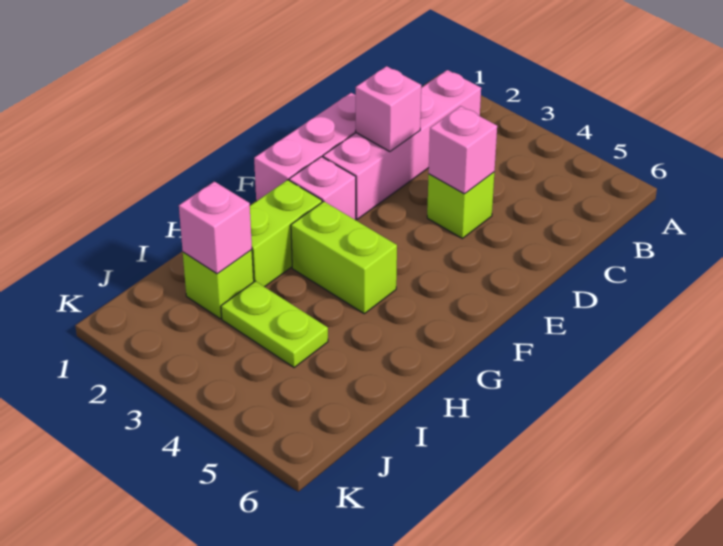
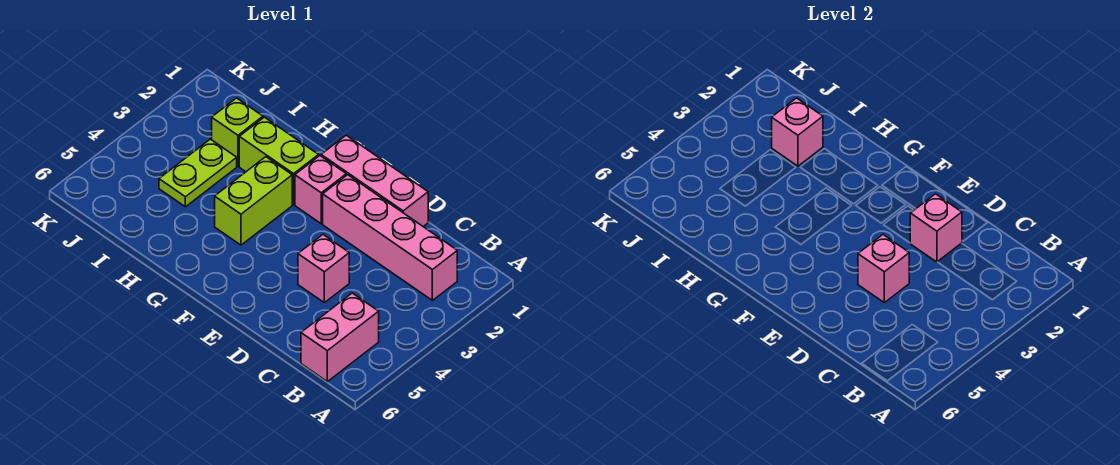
none -> pink 1x2 brick [301,293,379,381]
lime 1x1 brick [427,172,494,238] -> pink 1x1 brick [298,235,349,303]

